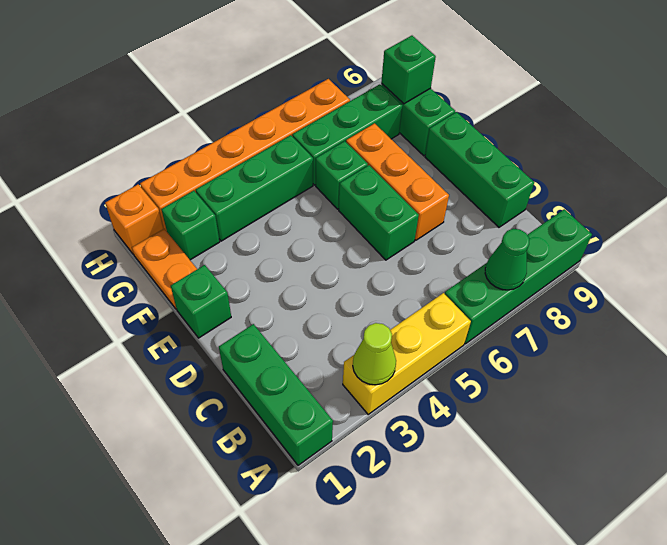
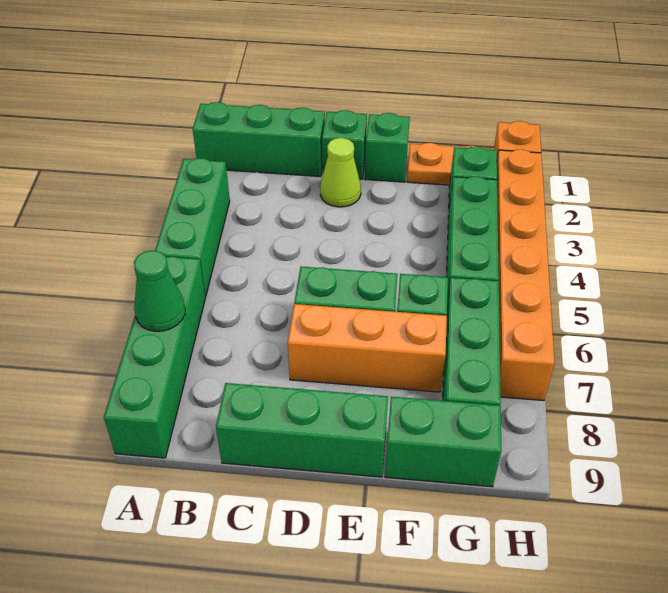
yellow 1x3 brick [343,293,471,414] -> green 1x3 brick [155,158,230,296]
lime 1x1 cone [353,323,396,385] -> lime 1x1 cone moved to [320,138,361,207]
green 1x1 brick [381,36,436,104] -> green 1x1 brick moved to [322,110,367,179]

